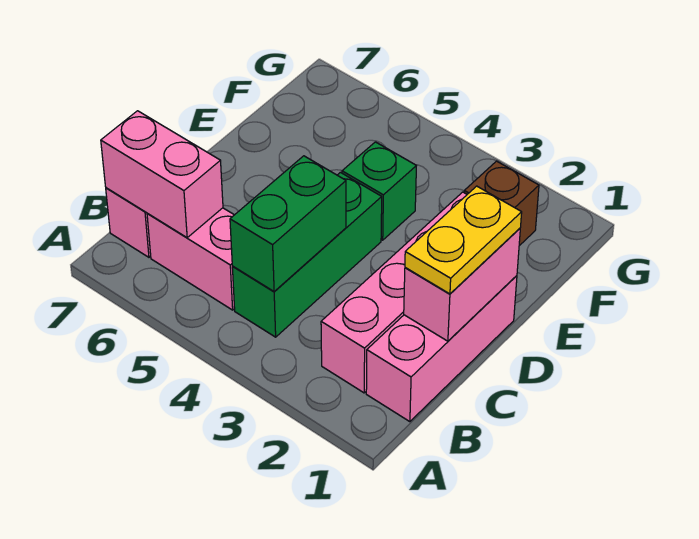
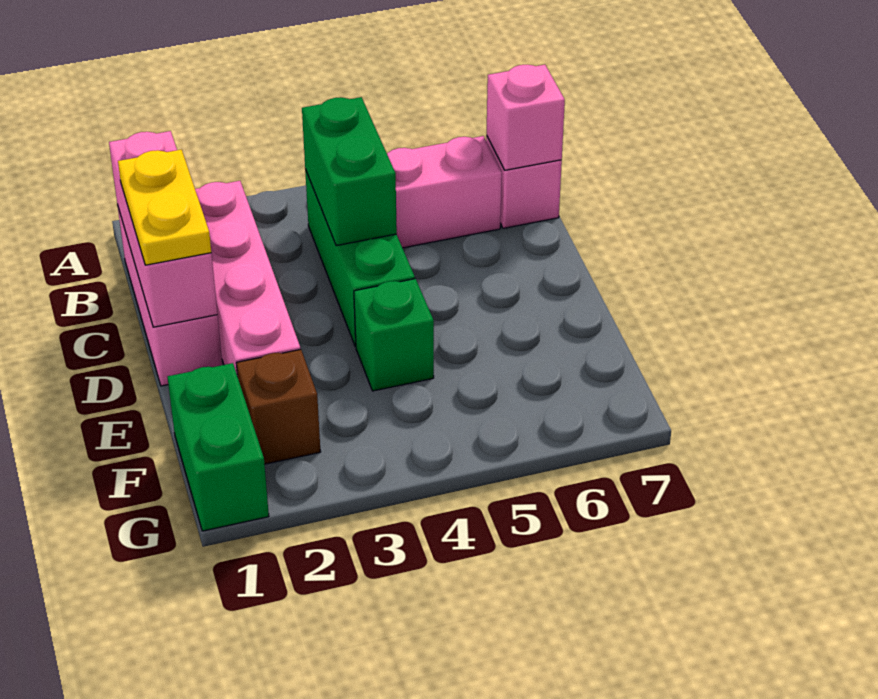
pink 1x2 brick [101,111,223,238] -> pink 1x1 brick [487,65,565,170]
pink 1x2 brick [404,228,520,341] -> pink 1x3 brick [109,131,217,327]
none -> green 1x2 brick [168,363,269,531]

